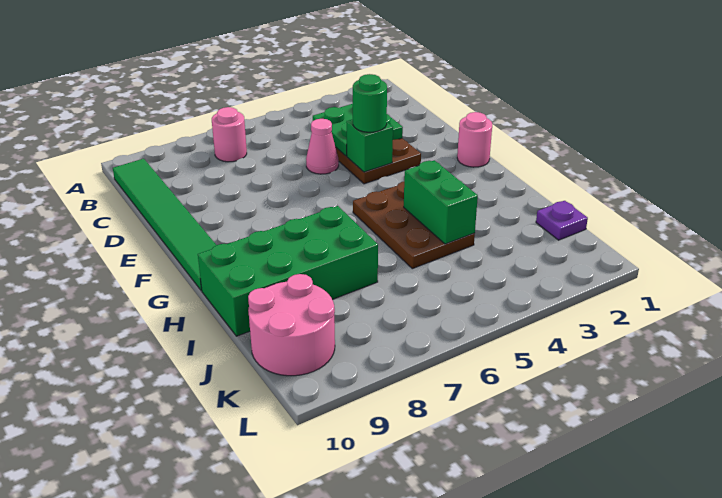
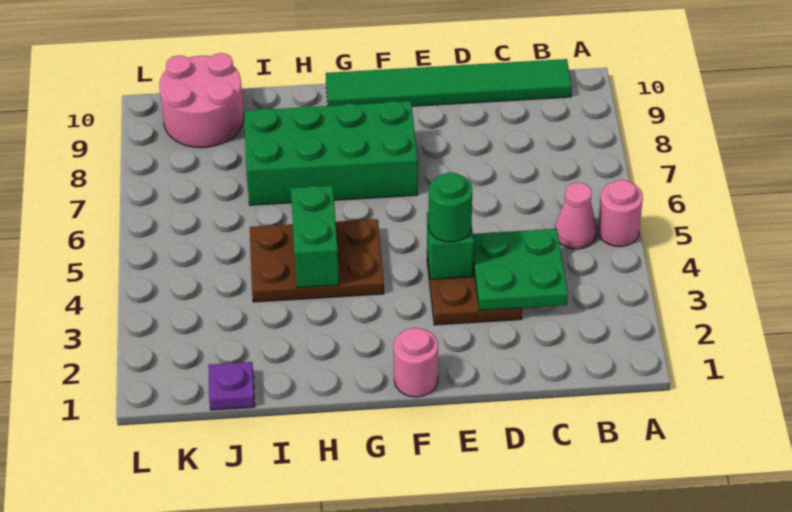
pink 1x1 round brick [212,107,247,162] -> pink 1x1 round brick moved to [598,180,643,247]
pink 1x1 cone [306,119,339,174] -> pink 1x1 cone moved to [555,183,596,249]
green 1x2 brick [404,160,478,244] -> green 1x2 brick turned to [291,186,339,288]
green 2x4 brick [198,206,378,336] -> green 2x4 brick turned to [244,101,418,205]

